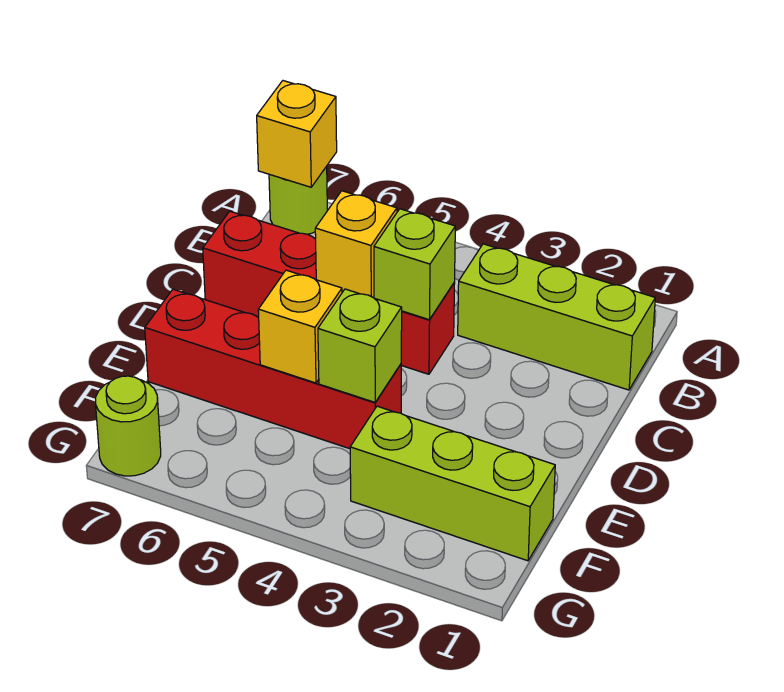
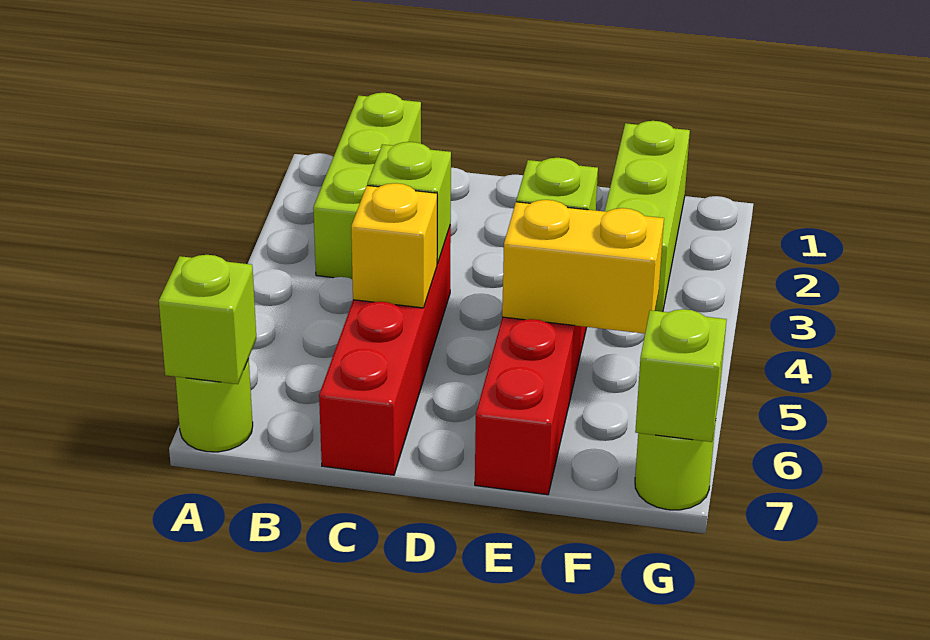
yellow 1x1 brick [257,81,337,187] -> lime 1x1 brick [159,255,256,384]
yellow 1x1 brick [258,270,342,383] -> yellow 1x2 brick [502,200,664,334]
none -> lime 1x1 brick [635,309,727,442]

